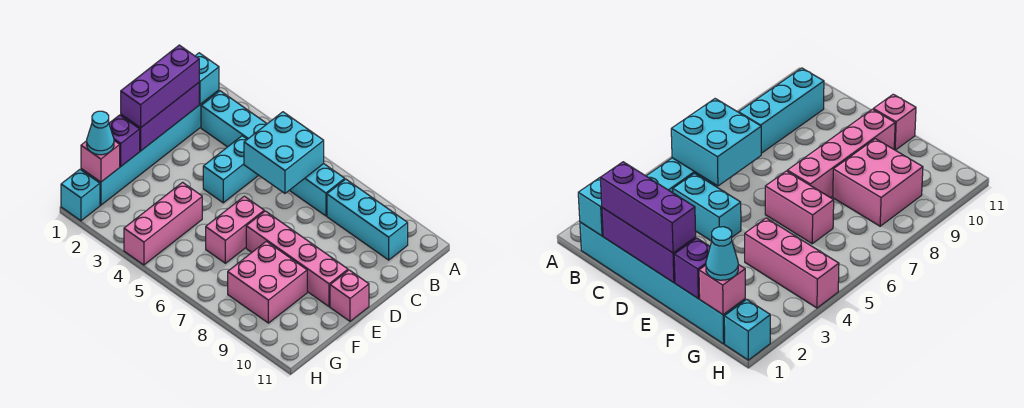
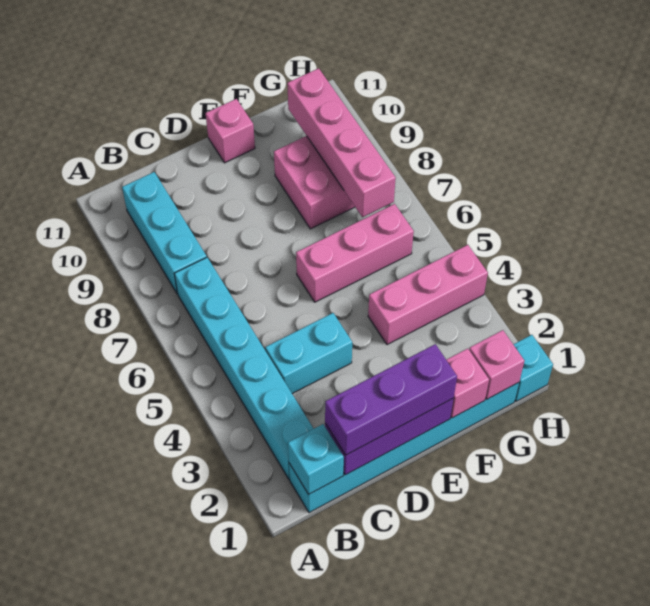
cyan 2x2 brick [244,112,324,193] -> none
pink 1x2 brick [206,196,264,263] -> pink 1x3 brick [296,204,414,302]
pink 1x4 brick [246,211,348,307] -> pink 1x4 brick moved to [287,68,396,217]
purple 1x1 brick [109,115,140,166] -> pink 1x1 brick [446,349,489,418]
cyan 1x1 cone [87,111,114,155] -> none

